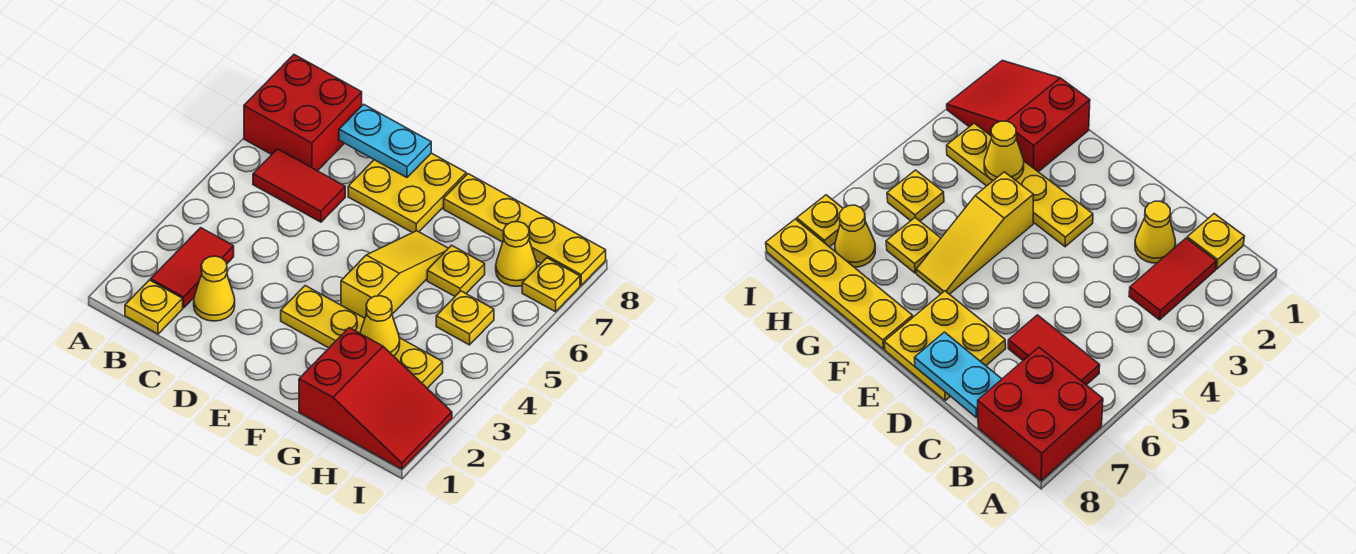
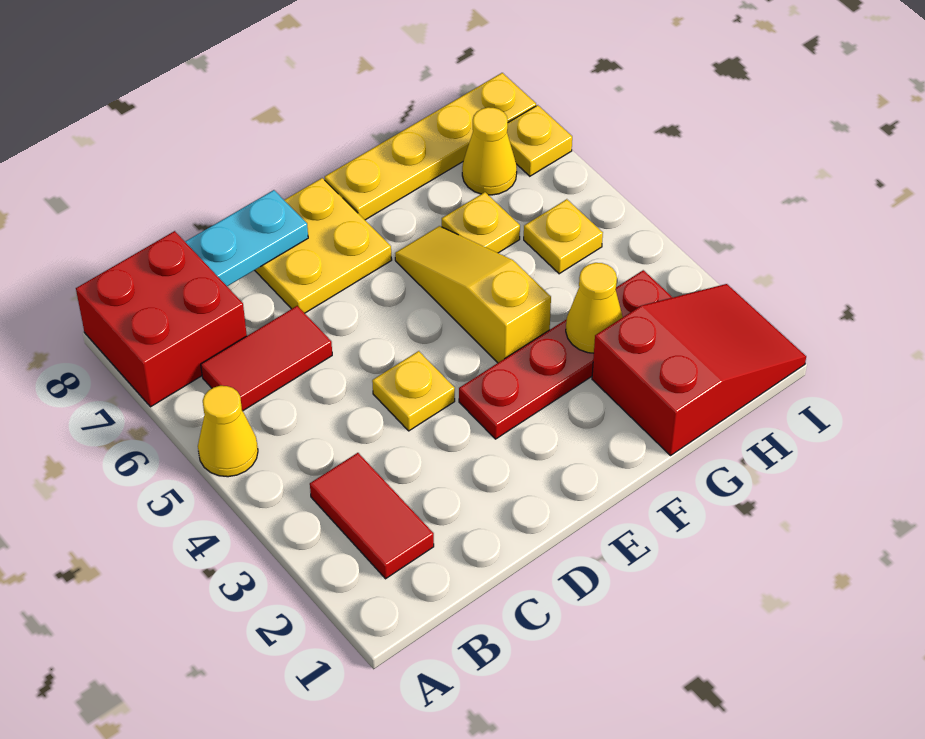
yellow 1x1 plate [125,280,183,334] -> yellow 1x1 plate moved to [372,351,455,431]
yellow 1x1 cone [194,256,235,321] -> yellow 1x1 cone moved to [198,386,258,477]
yellow 1x4 plate [281,286,443,388] -> red 1x4 plate [459,270,673,439]

